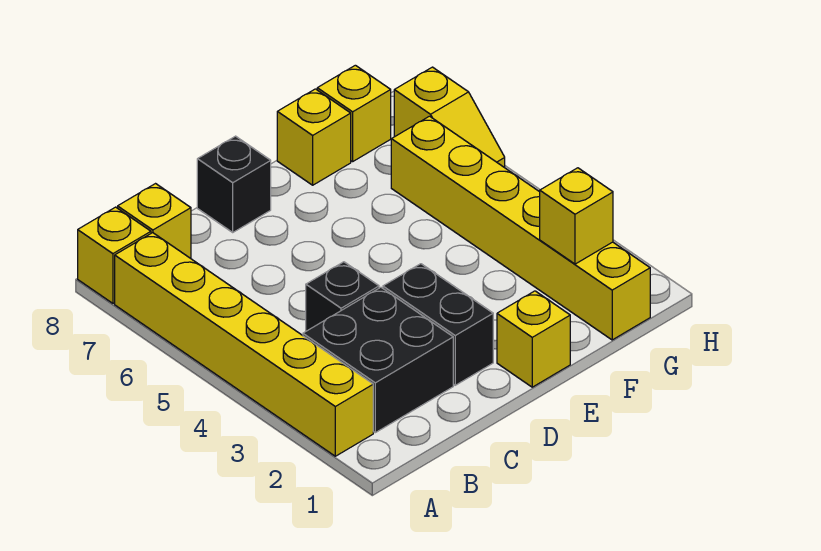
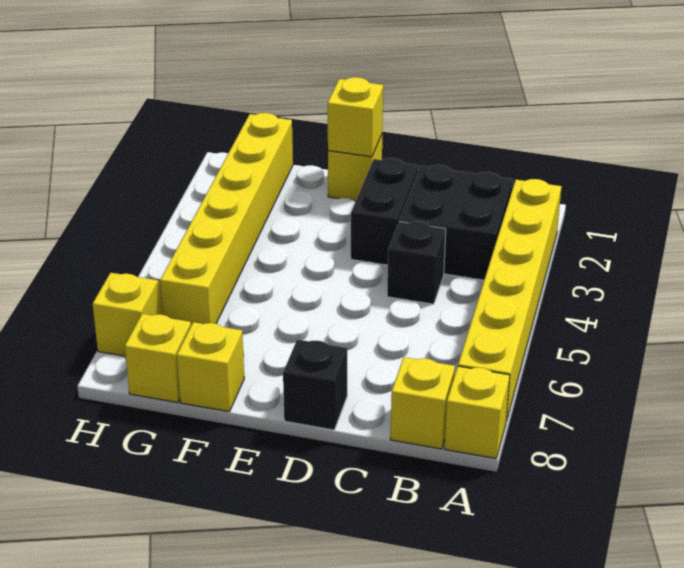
yellow 1x1 brick [540,168,613,264] -> yellow 1x1 brick moved to [328,77,383,157]

